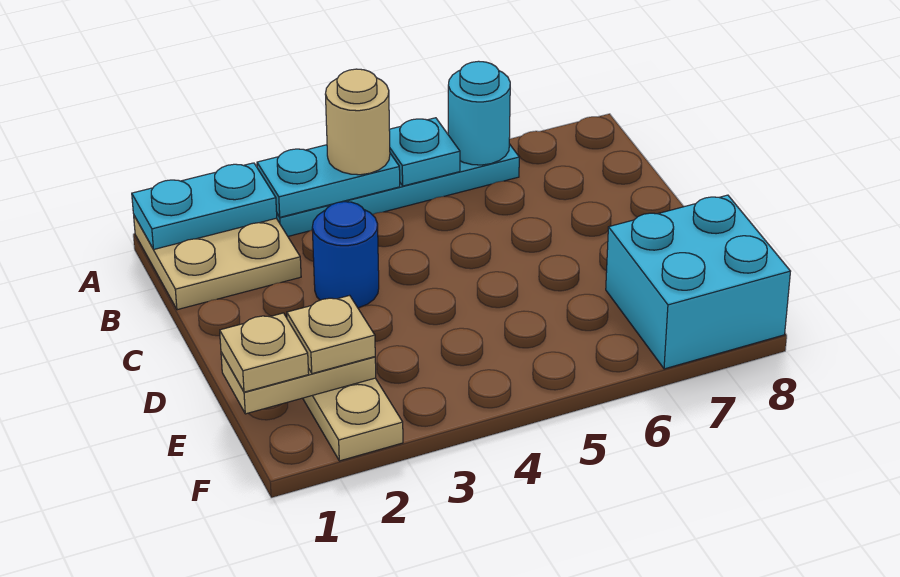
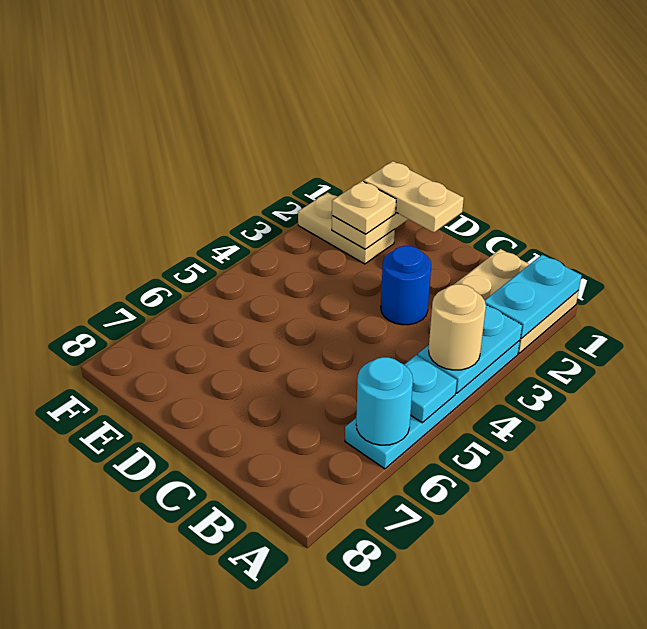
tan 1x1 plate [220,313,309,392] -> tan 1x2 plate [364,161,464,233]
cyan 2x2 brick [606,195,791,369] -> none

